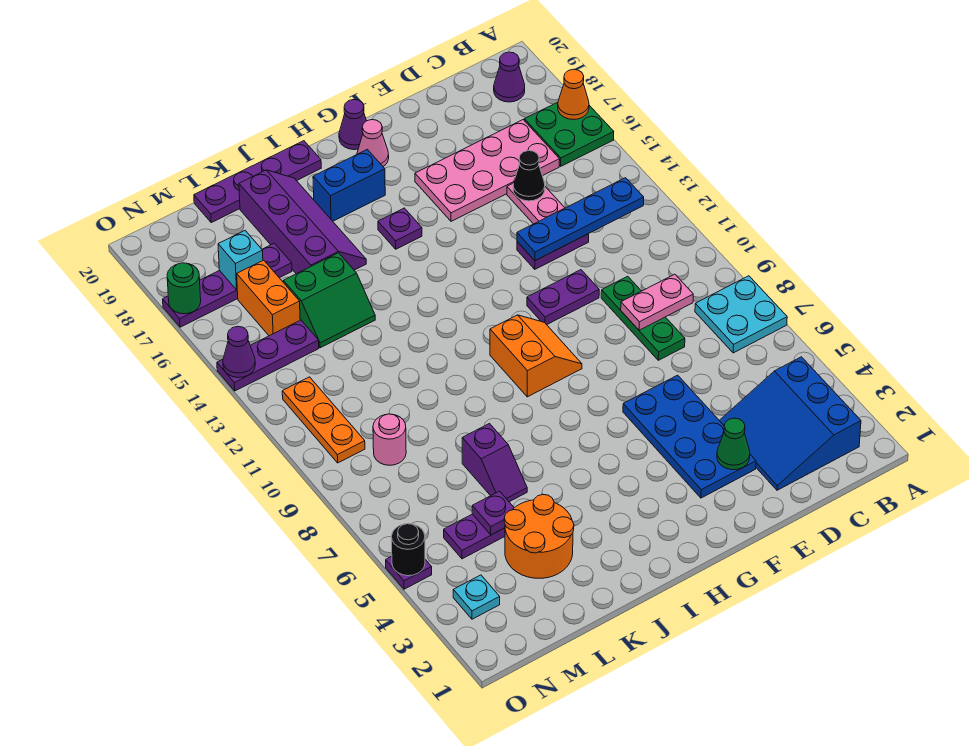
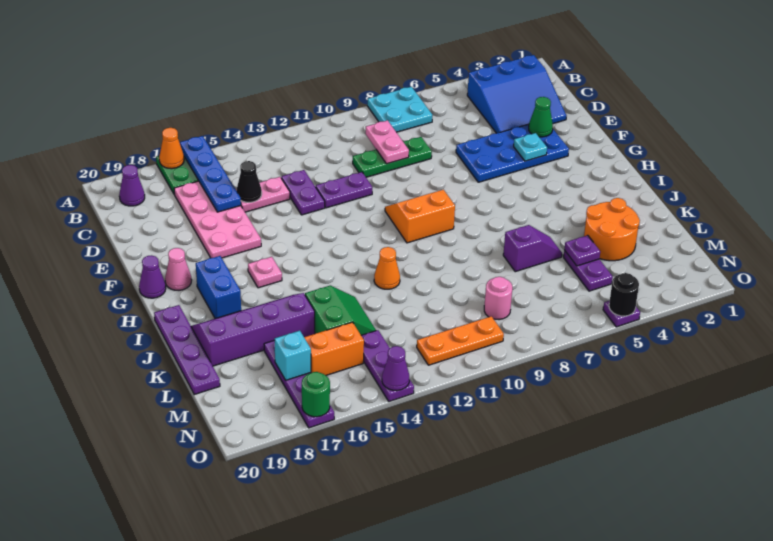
blue 1x4 plate [517,178,644,261] -> blue 1x4 plate moved to [180,136,241,212]
purple 1x2 plate [527,270,599,325] -> purple 1x2 plate turned to [316,172,372,208]
purple 1x1 plate [378,208,422,249] -> pink 1x1 plate [248,257,282,288]
none -> orange 1x1 cone [374,247,400,289]
cyan 1x1 plate [453,575,500,619] -> cyan 1x1 plate moved to [514,133,547,161]

